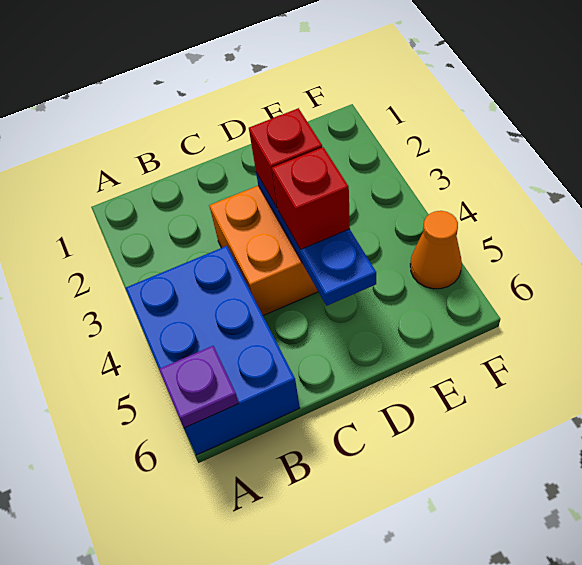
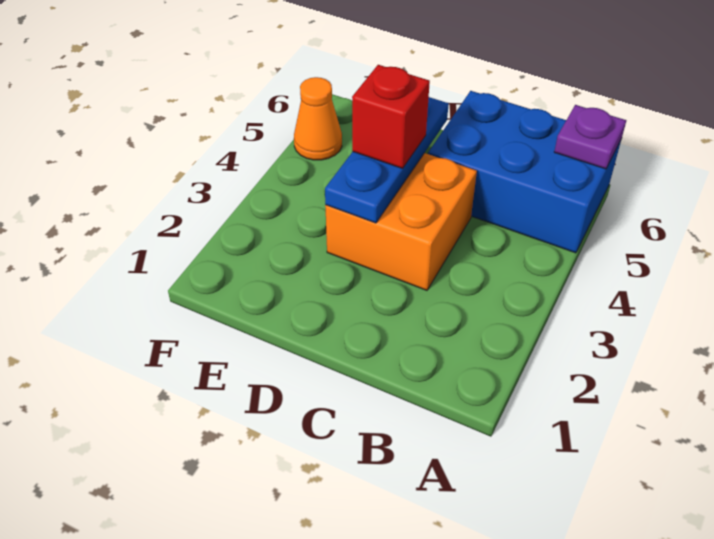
blue 2x3 brick [126,246,300,455] -> blue 2x3 brick turned to [428,91,621,253]
red 1x1 brick [249,108,322,208] -> none

